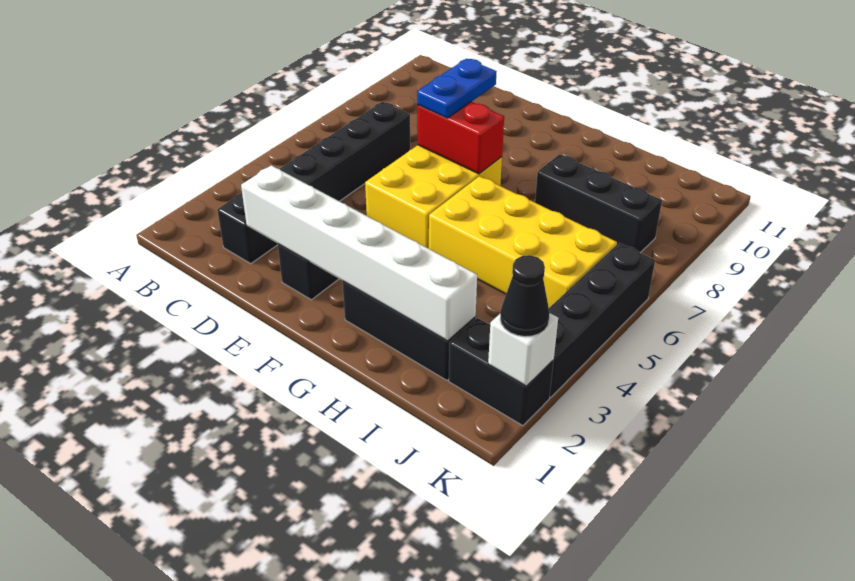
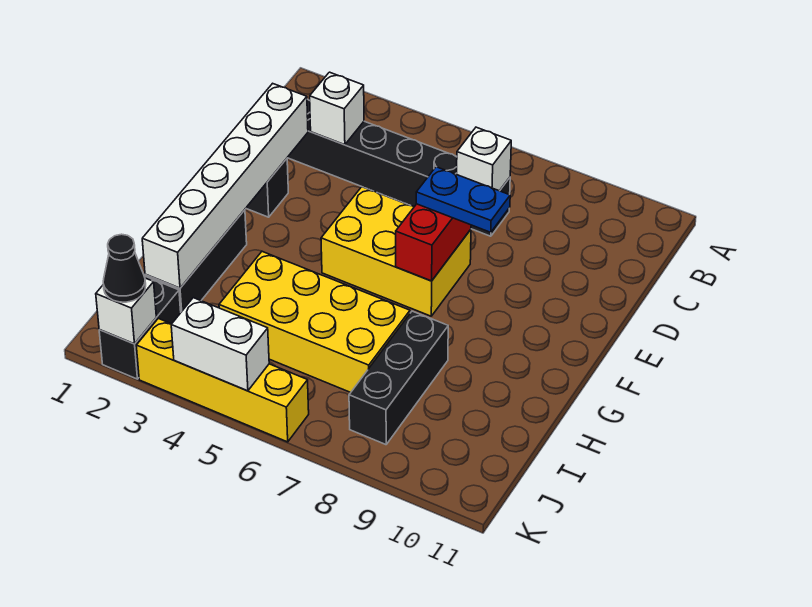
none -> white 1x1 brick [310,72,364,145]
none -> white 1x1 brick [457,127,511,191]
yellow 2x4 brick [429,176,617,308] -> yellow 2x4 brick turned to [219,252,410,393]
black 1x4 brick [549,243,655,398] -> yellow 1x4 brick [136,318,309,442]
none -> white 1x2 brick [171,298,269,391]

